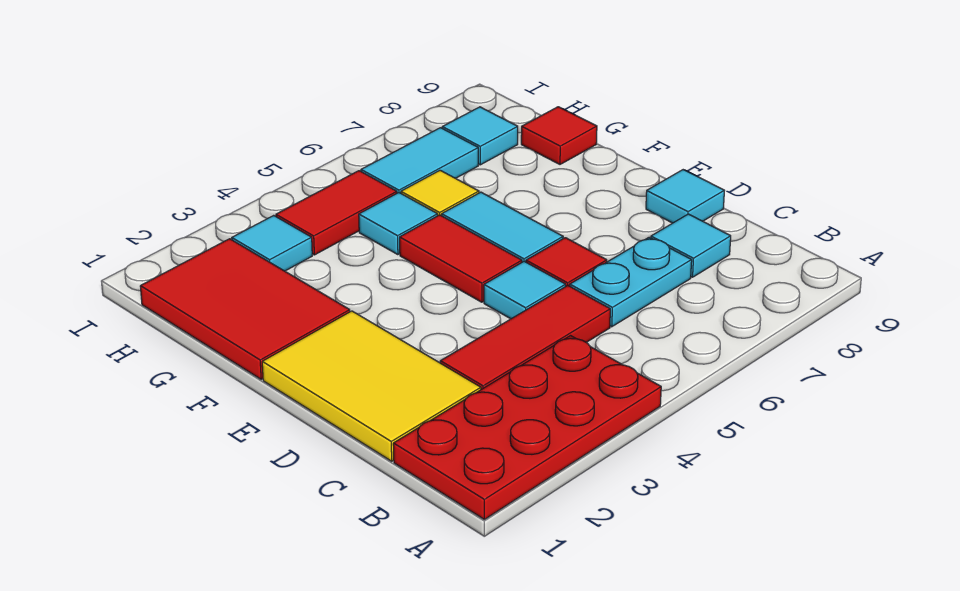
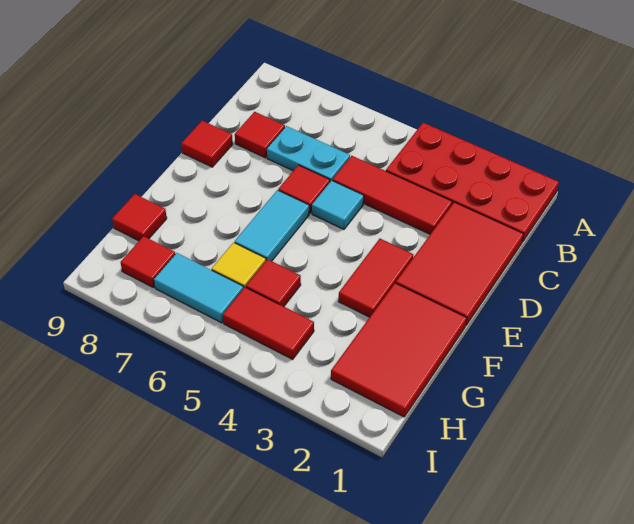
yellow 2x3 tile [262,311,481,461] -> red 2x3 tile [396,202,524,325]
cyan 1x1 tile [651,214,731,277] -> red 1x1 tile [235,112,285,158]
cyan 1x1 tile [646,170,724,223] -> red 1x1 tile [181,121,233,167]
red 1x2 tile [400,215,522,302] -> red 1x2 tile moved to [339,239,413,317]
cyan 1x1 tile [359,193,438,255] -> red 1x1 tile [246,259,301,306]
cyan 1x1 tile [232,215,312,271] -> none
cyan 1x1 tile [442,107,518,165] -> red 1x1 tile [121,236,175,288]

